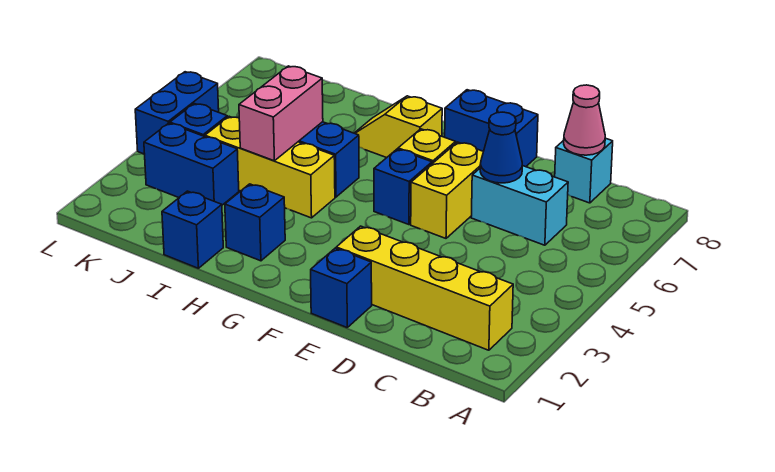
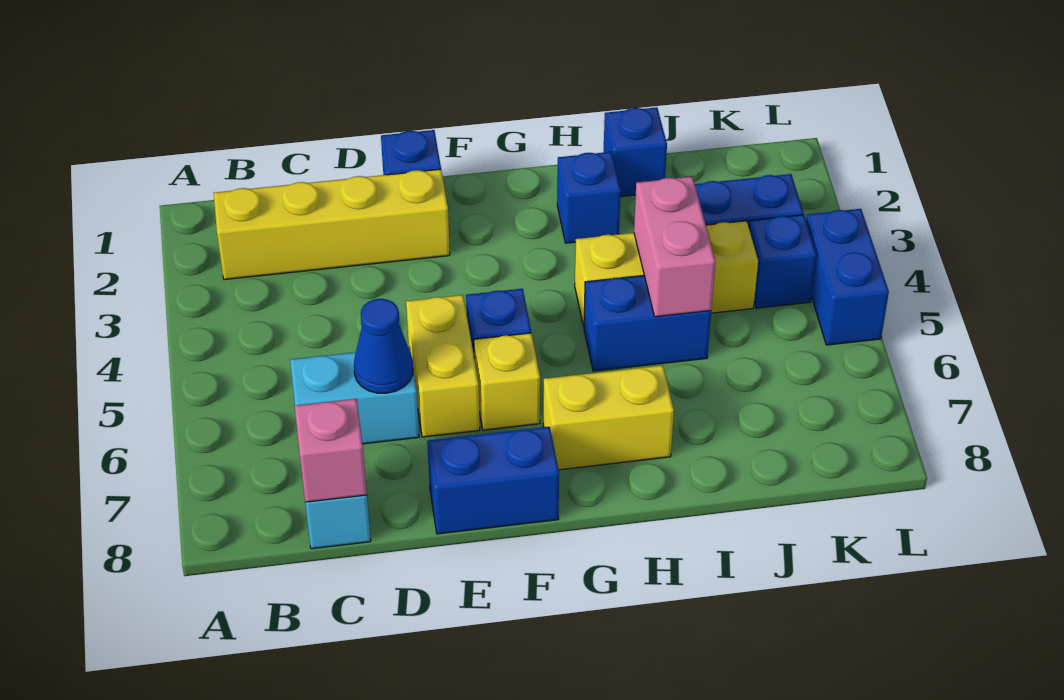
pink 1x1 cone [564,85,605,155] -> pink 1x1 brick [295,399,367,502]
yellow 1x2 slope [355,96,442,158] -> yellow 1x2 brick [543,365,674,470]

